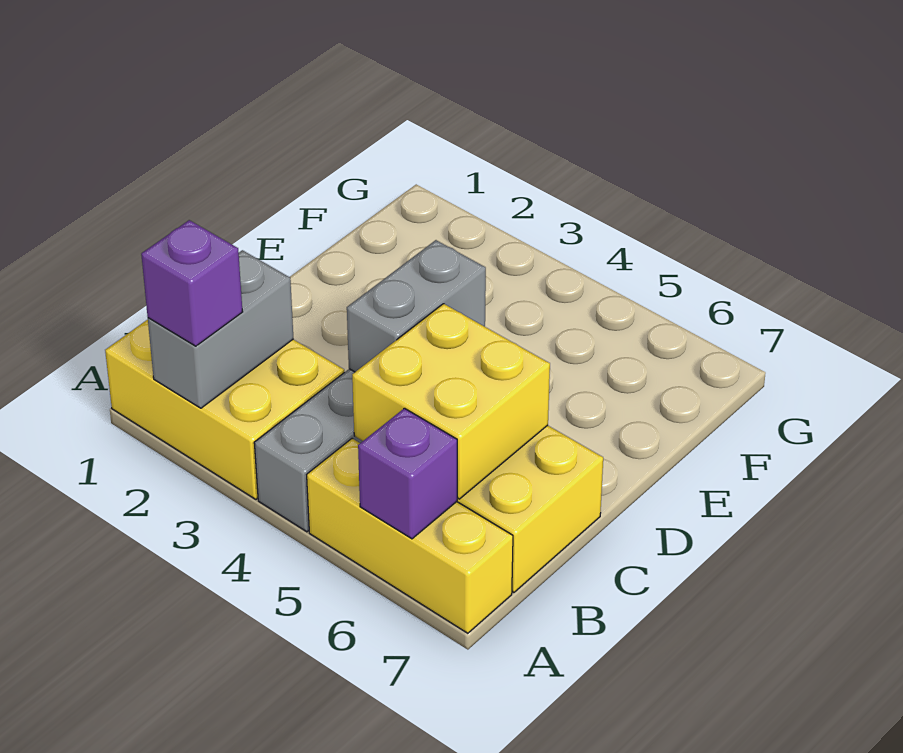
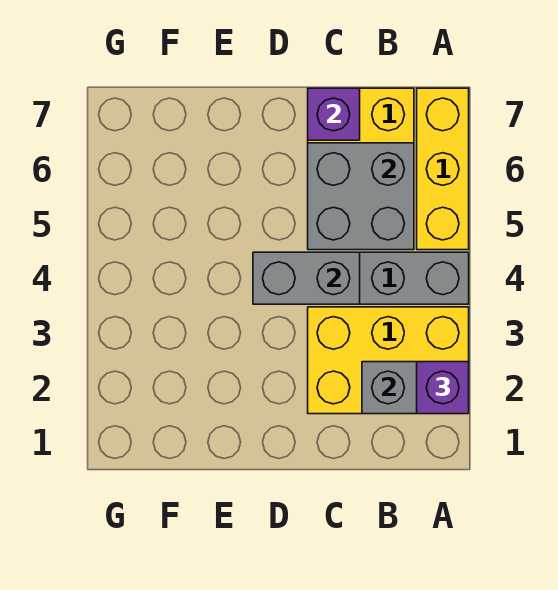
yellow 2x3 brick [105,320,344,499] -> yellow 2x3 brick turned to [308,307,469,414]
purple 1x1 brick [358,408,457,539] -> purple 1x1 brick moved to [308,88,360,140]
yellow 2x2 brick [352,304,550,499] -> grey 2x2 brick [308,143,414,250]

